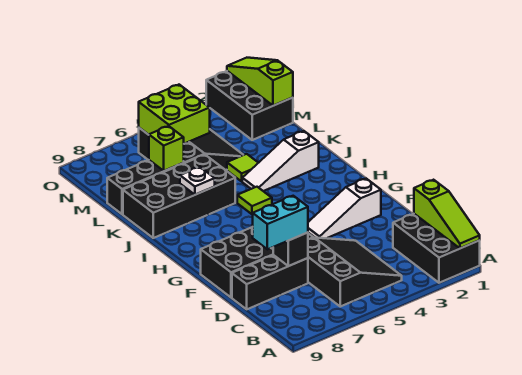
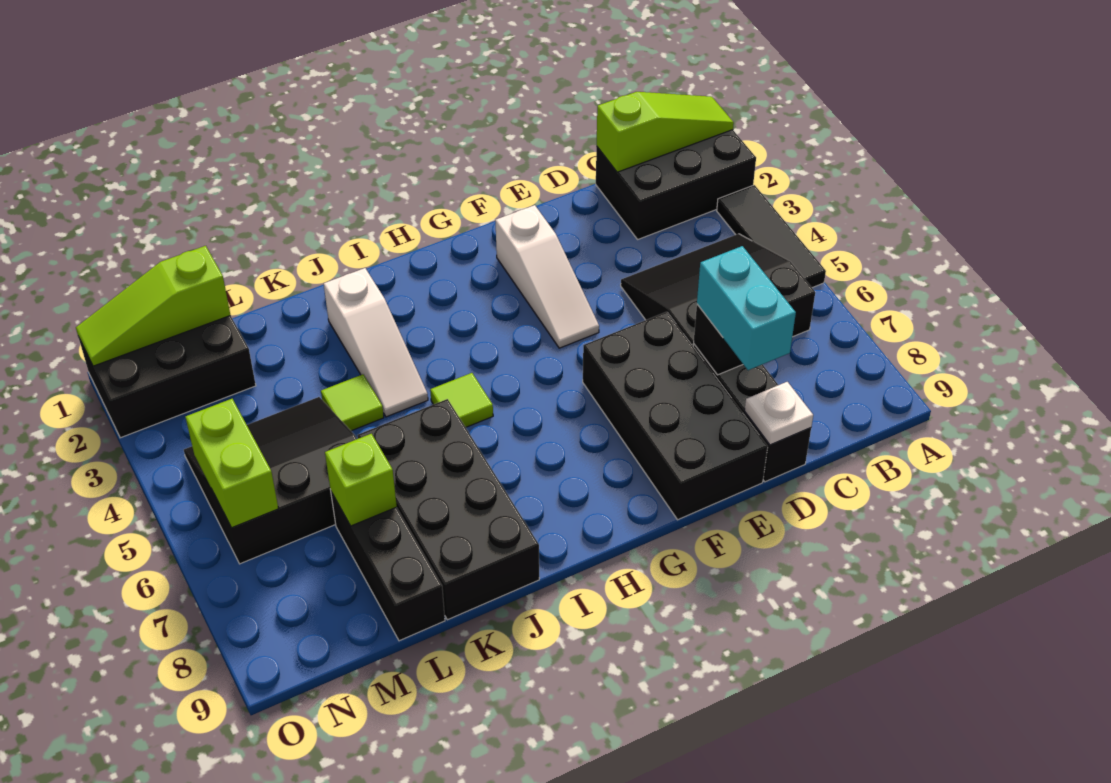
none -> black 1x3 tile [717,185,826,288]
white 1x1 plate [180,167,215,195] -> white 1x1 plate moved to [745,382,813,445]
lime 2x2 brick [139,85,210,144] -> lime 1x2 brick [186,399,278,528]

